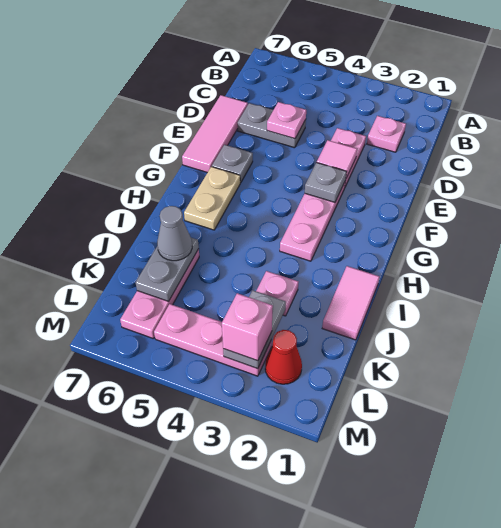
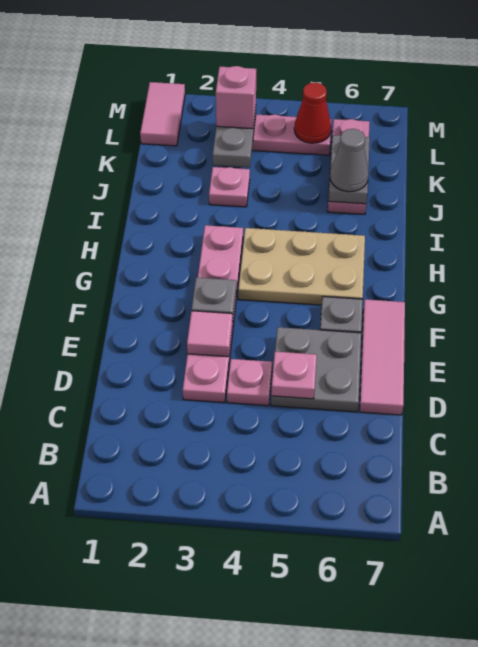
pink 1x1 plate [367,116,406,152] -> pink 1x1 plate moved to [227,359,272,406]
grey 1x2 plate [238,103,306,148] -> grey 2x2 plate [271,327,361,412]
tan 1x2 plate [184,167,240,230] -> tan 2x3 plate [238,228,365,305]
pink 1x2 tile [322,266,379,340] -> pink 1x2 tile moved to [140,82,185,146]
red 1x1 cone [265,330,302,384] -> red 1x1 cone moved to [294,82,331,143]

